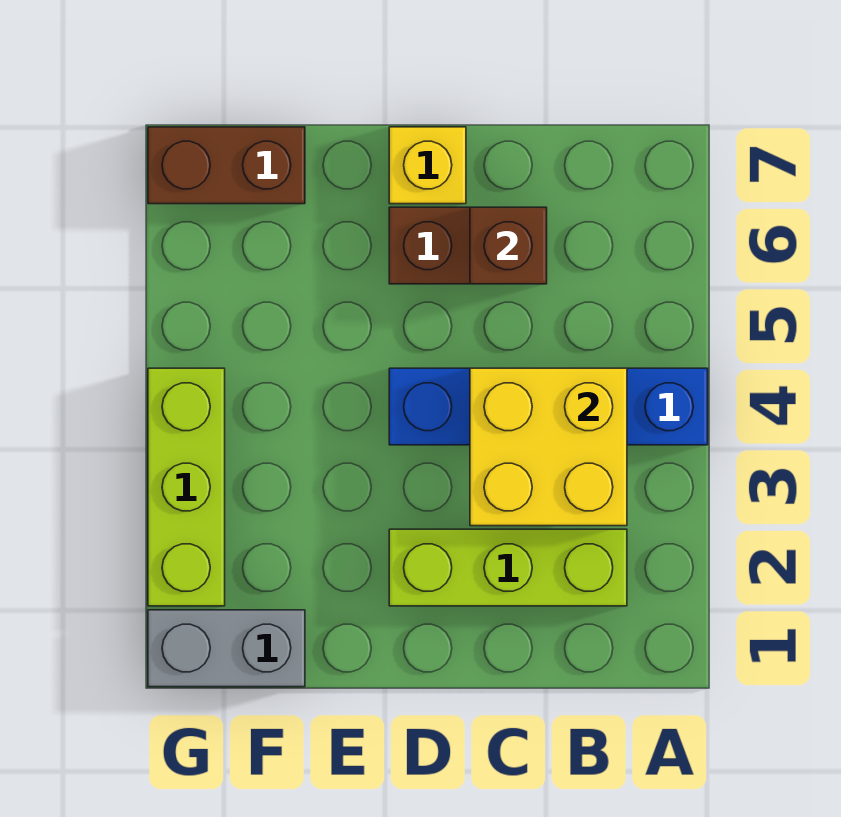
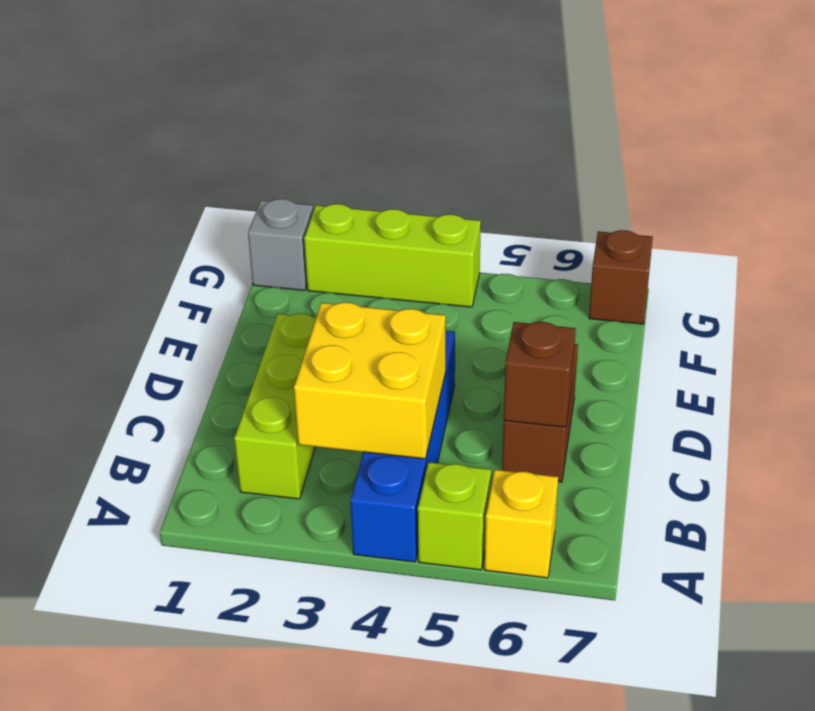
none -> lime 1x1 brick [418,462,491,570]
yellow 1x1 brick [389,127,466,204] -> yellow 1x1 brick moved to [485,470,558,578]
grey 1x2 brick [148,610,305,687] -> grey 1x1 brick [248,199,313,290]
brown 1x2 brick [148,127,305,204] -> brown 1x1 brick [589,230,653,324]

